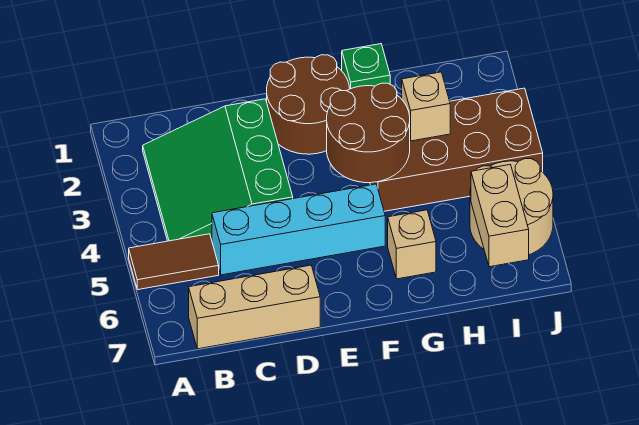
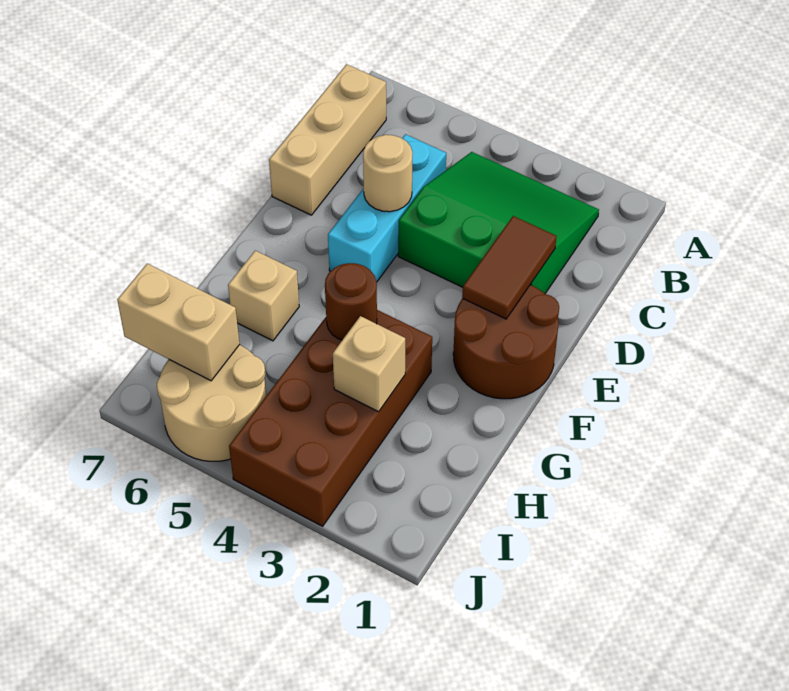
brown 1x2 tile [129,234,219,290] -> brown 1x2 tile moved to [462,216,557,319]
cyan 1x4 brick [212,184,385,275] -> cyan 1x3 brick [328,134,446,282]
none -> tan 1x1 round brick [363,135,413,212]
brown 2x2 round brick [327,83,410,183] -> brown 1x1 round brick [325,263,377,340]
green 1x1 brick [342,44,390,89] -> none

